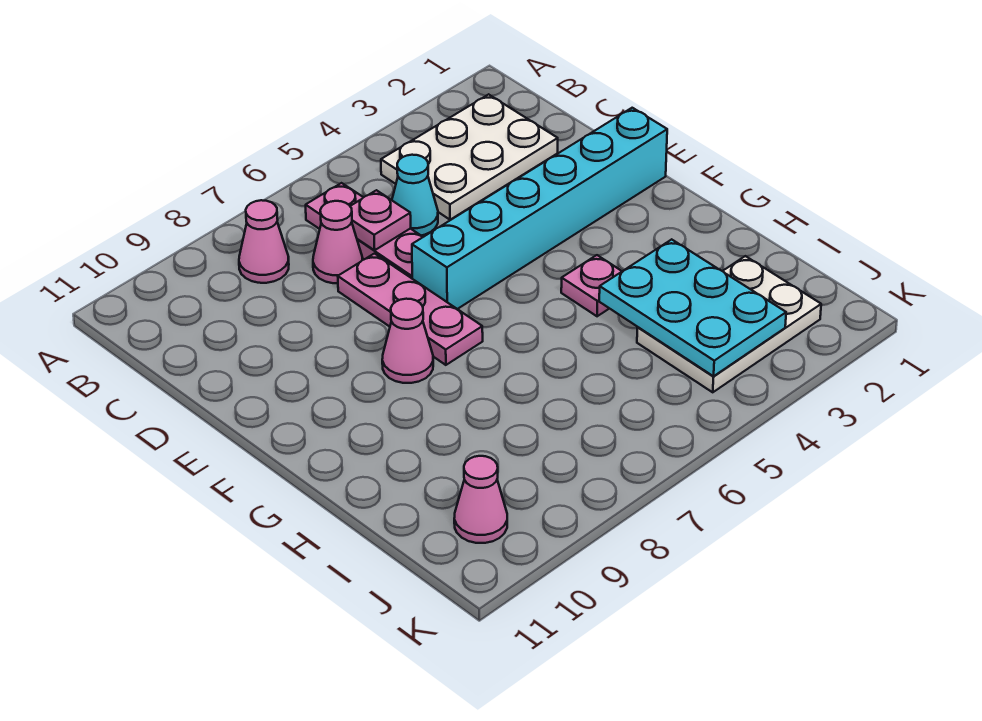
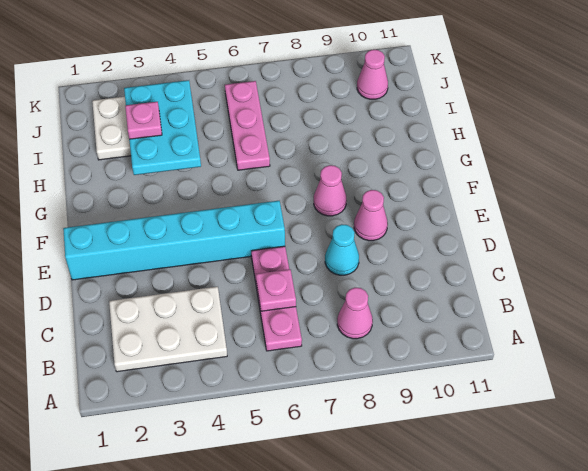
cyan 1x1 cone [392,155,438,235] -> cyan 1x1 cone moved to [325,224,359,275]
pink 1x1 cone [313,201,362,283] -> pink 1x1 cone moved to [354,190,388,241]
pink 1x3 plate [338,254,483,365] -> pink 1x3 plate moved to [225,81,270,170]
pink 1x1 plate [561,255,622,316] -> pink 1x1 plate moved to [125,102,162,139]

